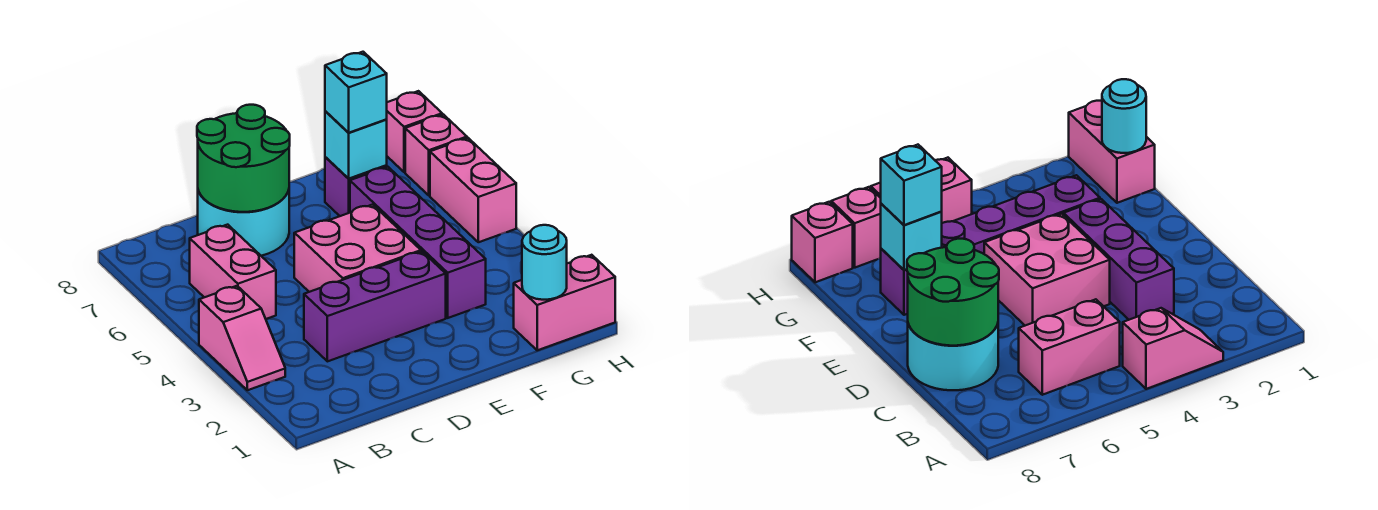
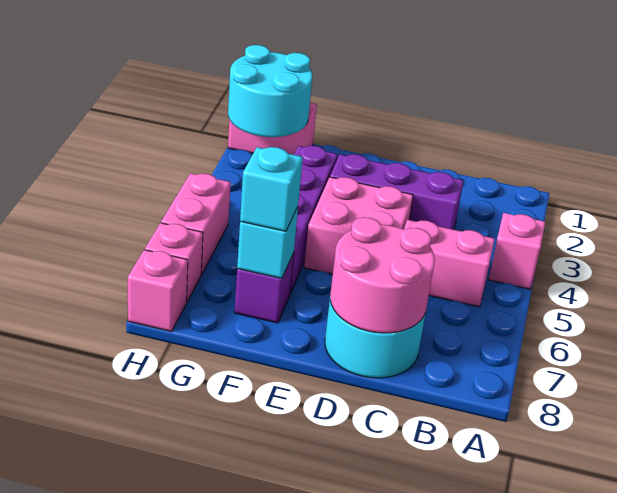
pink 1x2 brick [190,225,276,319] -> pink 1x2 brick turned to [404,220,495,307]
green 2x2 round brick [197,105,290,212] -> pink 2x2 round brick [330,217,435,333]
cyan 1x1 round brick [522,225,567,300] -> cyan 2x2 round brick [228,45,312,137]

